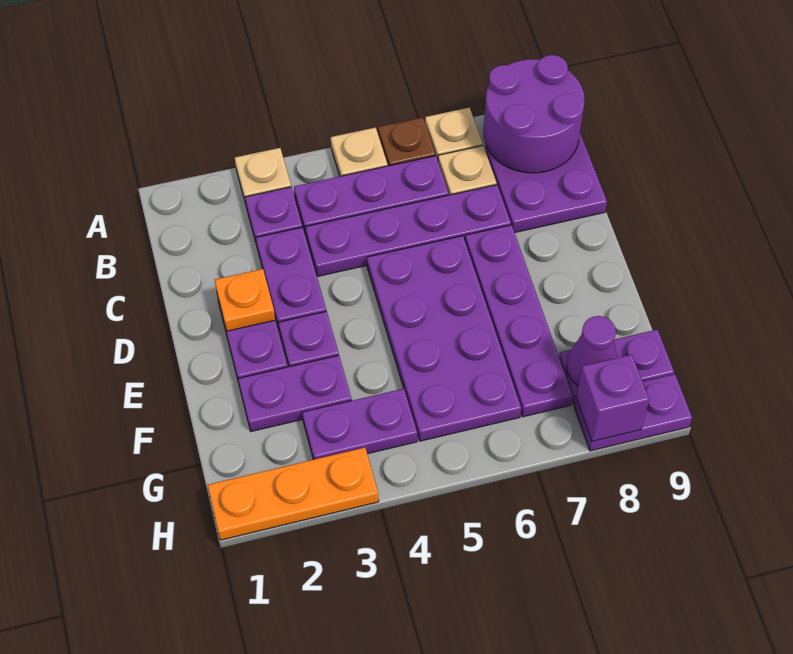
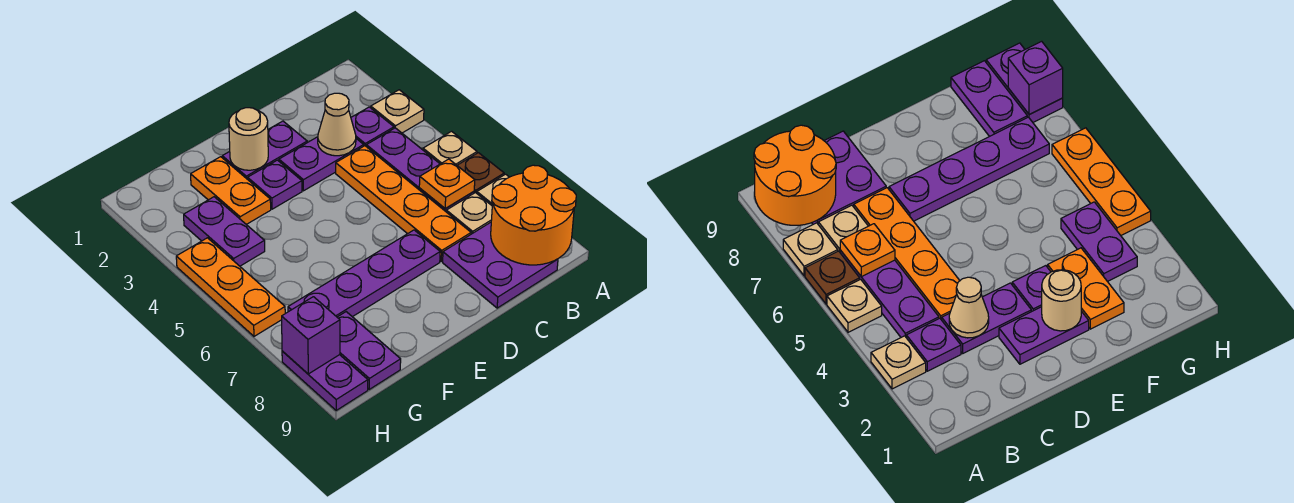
purple 2x2 round brick [483,55,585,173] -> orange 2x2 round brick [491,165,576,265]
none -> tan 1x1 cone [318,93,356,156]
purple 1x4 plate [305,185,511,276] -> orange 1x4 plate [336,146,471,261]
orange 1x1 plate [215,269,275,331] -> orange 1x1 plate moved to [419,159,475,209]
purple 2x4 plate [367,236,521,441] -> none
none -> tan 1x1 round brick [229,108,268,170]
purple 1x2 plate [238,355,352,431] -> orange 1x2 plate [191,157,271,224]
purple 1x1 cone [566,316,617,385] -> none
orange 1x3 plate [208,447,379,540] -> orange 1x3 plate moved to [176,238,285,336]

